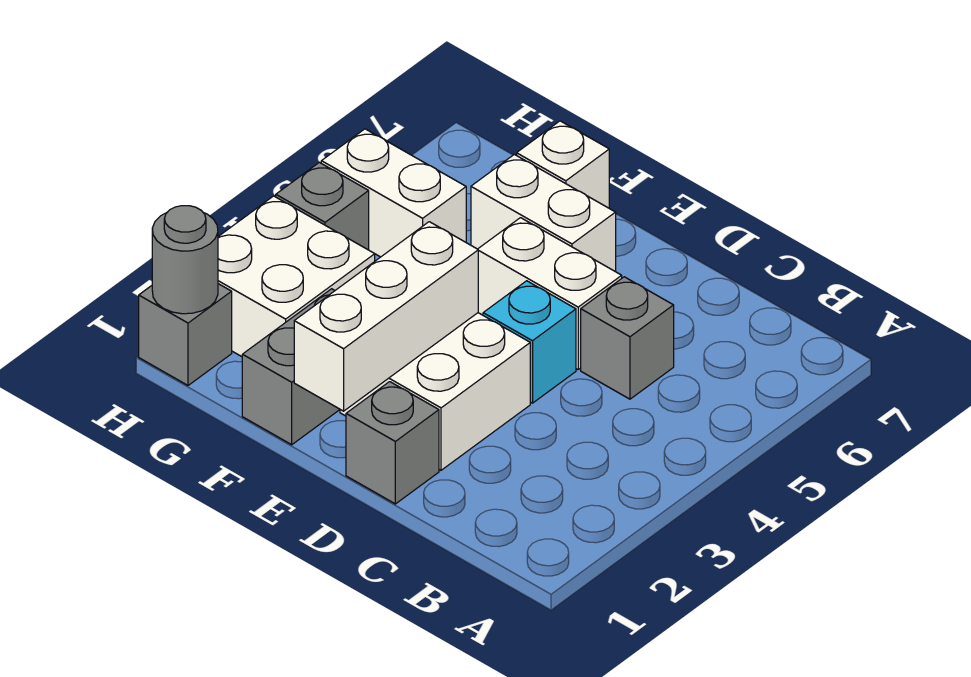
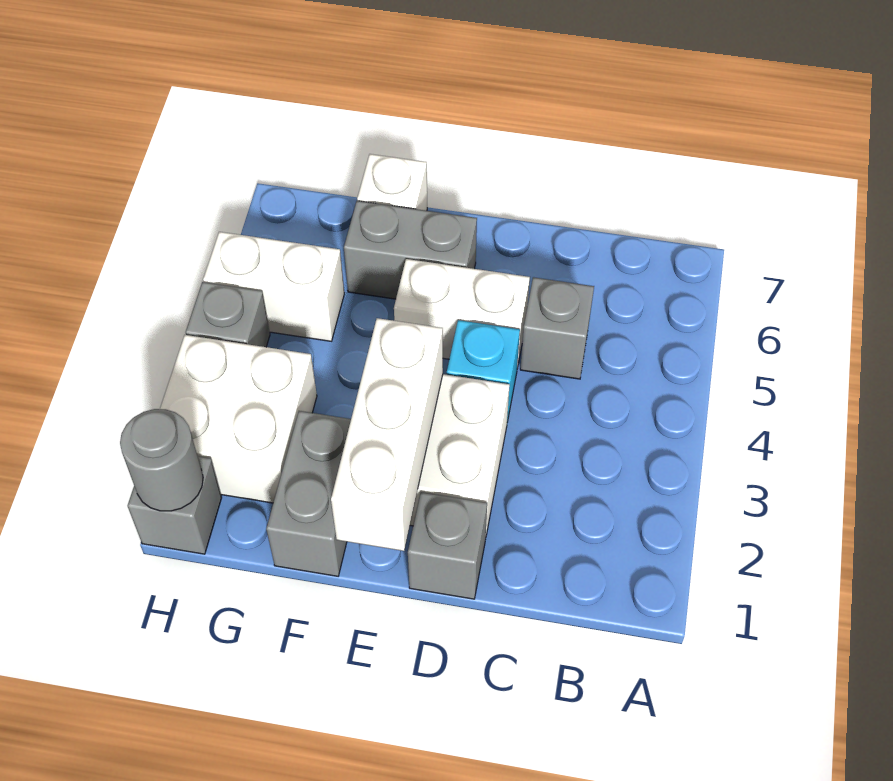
white 1x2 brick [471,154,616,272] -> grey 1x2 brick [344,201,477,299]

